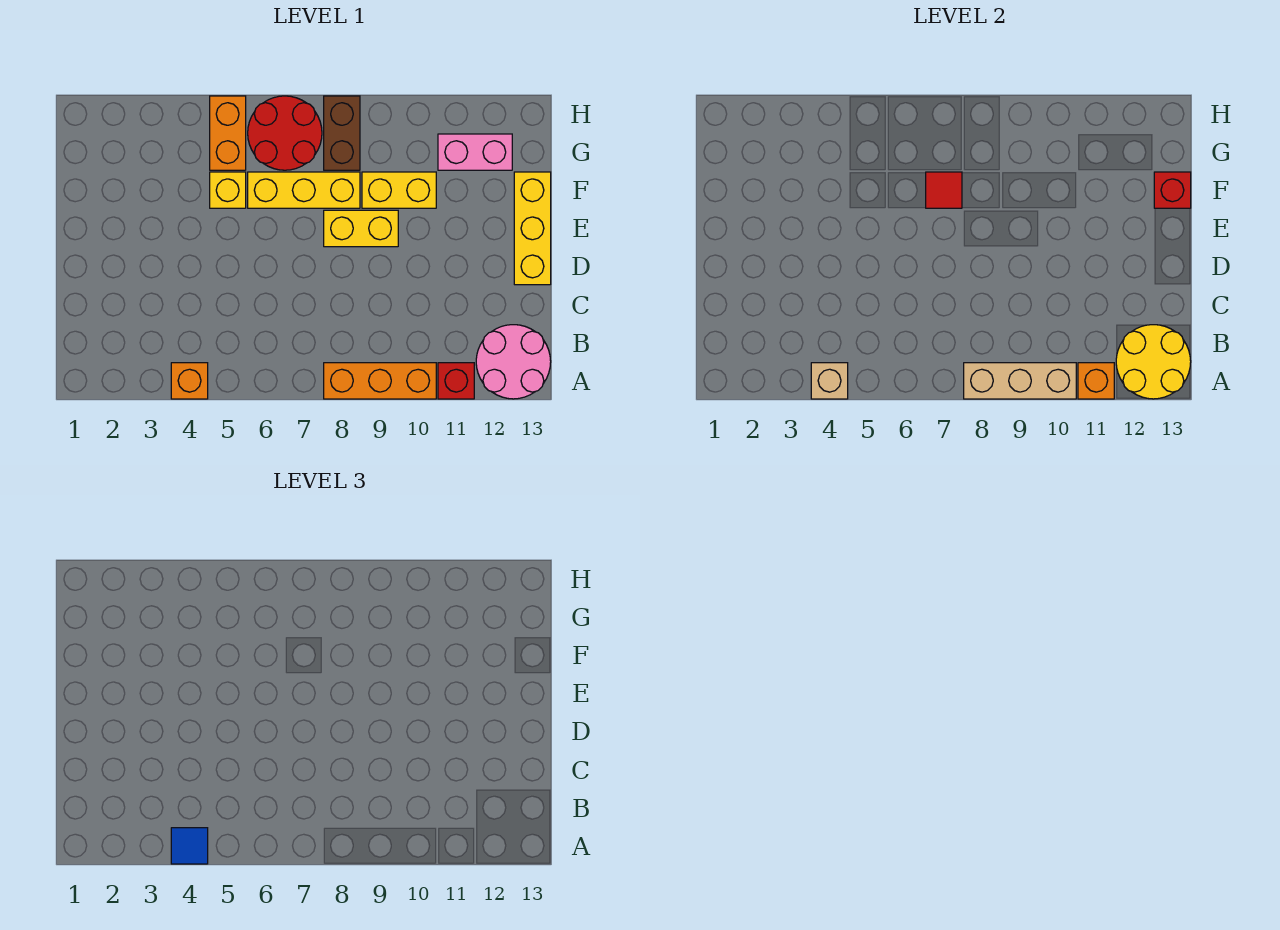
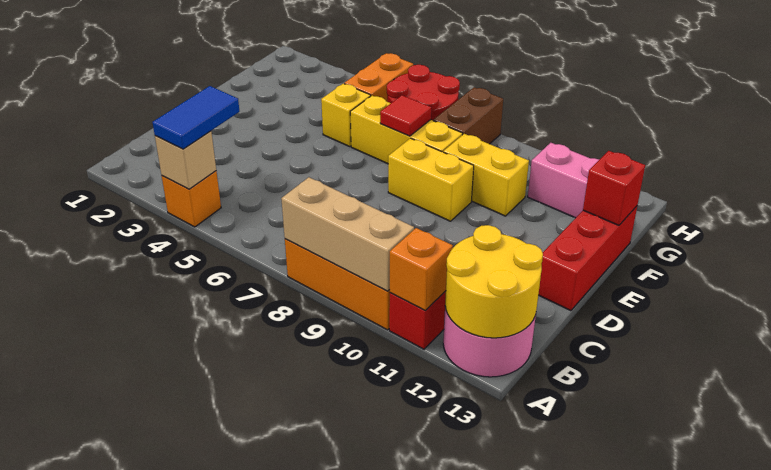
blue 1x1 tile [171,828,208,864] -> blue 1x2 tile [153,86,239,149]
yellow 1x3 brick [514,172,551,285] -> red 1x3 brick [538,206,637,311]

